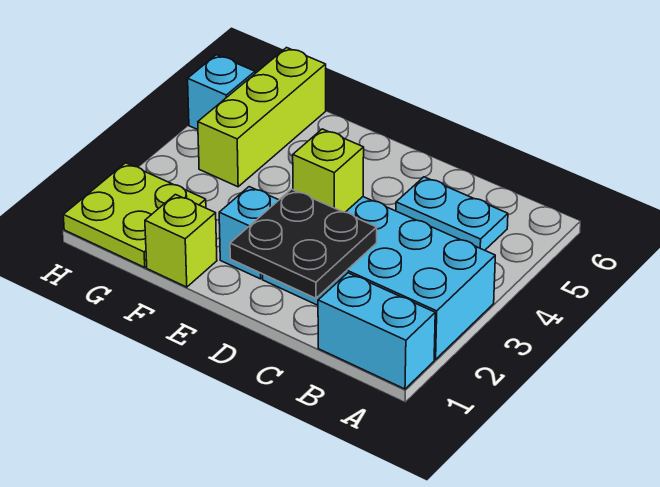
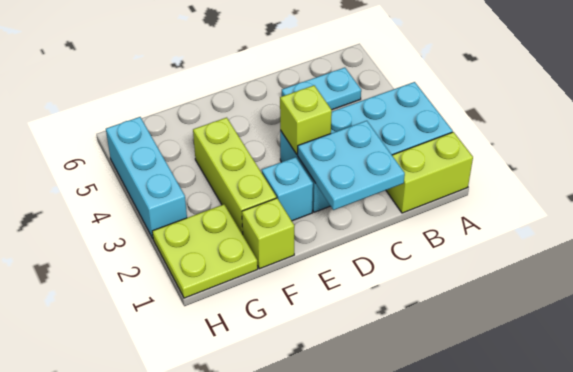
cyan 1x2 brick [318,273,435,389] -> lime 1x2 brick [386,132,473,213]
black 2x2 plate [230,189,377,298] -> cyan 2x2 plate [298,121,405,210]
lime 1x3 brick [198,48,326,187] -> lime 1x3 brick moved to [193,118,276,235]
cyan 1x1 brick [188,55,255,130] -> cyan 1x3 brick [106,117,187,238]

